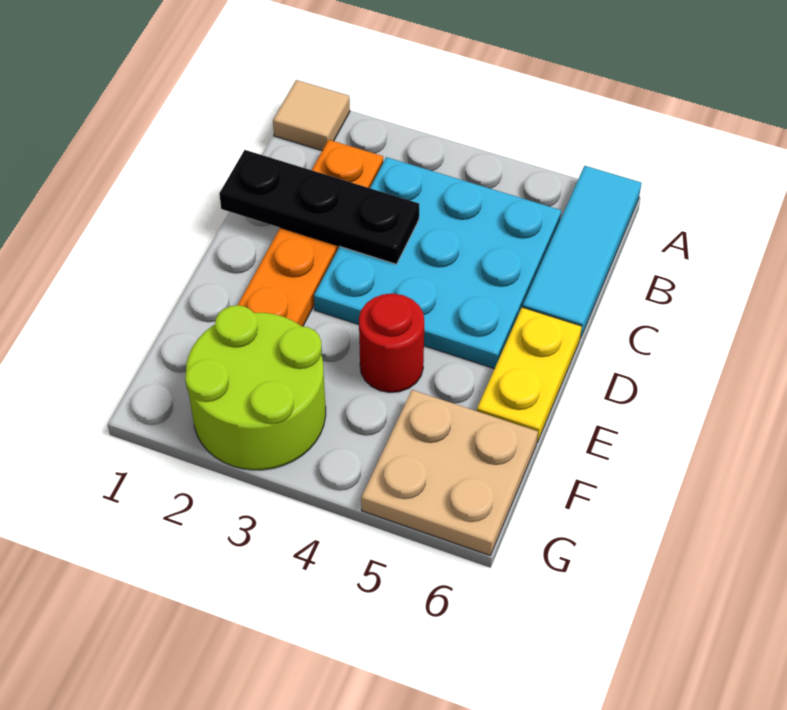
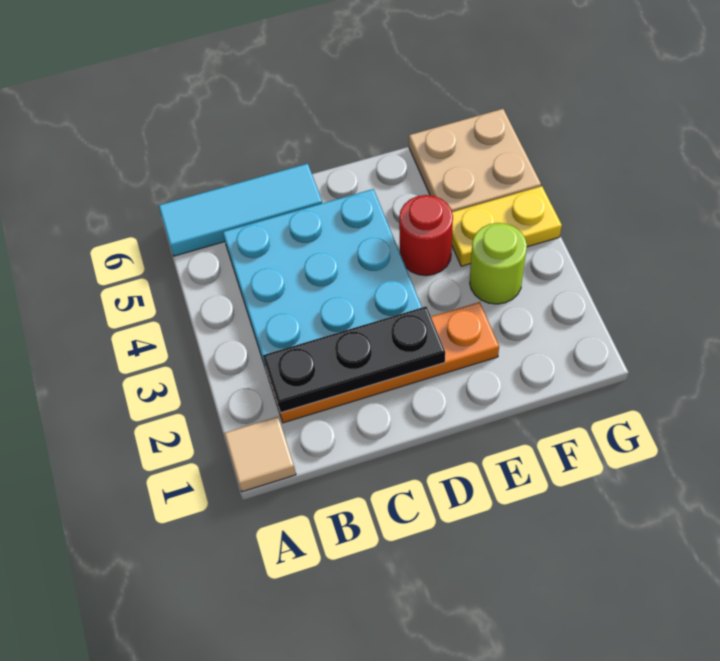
black 1x3 plate [219,150,419,264] -> black 1x3 plate turned to [263,306,445,413]
yellow 1x2 plate [477,307,582,442] -> yellow 1x2 plate moved to [452,186,562,266]
lime 2x2 round brick [185,305,326,470] -> lime 1x1 round brick [470,223,527,304]

